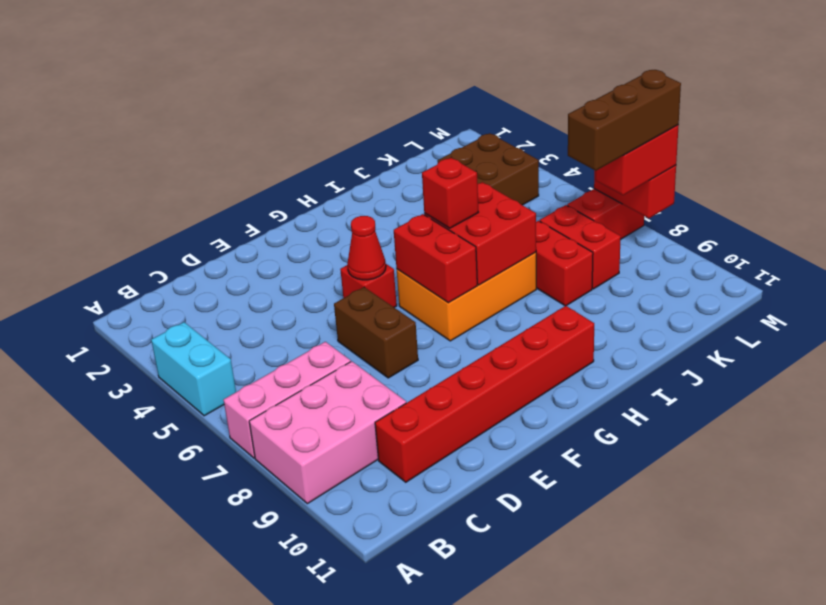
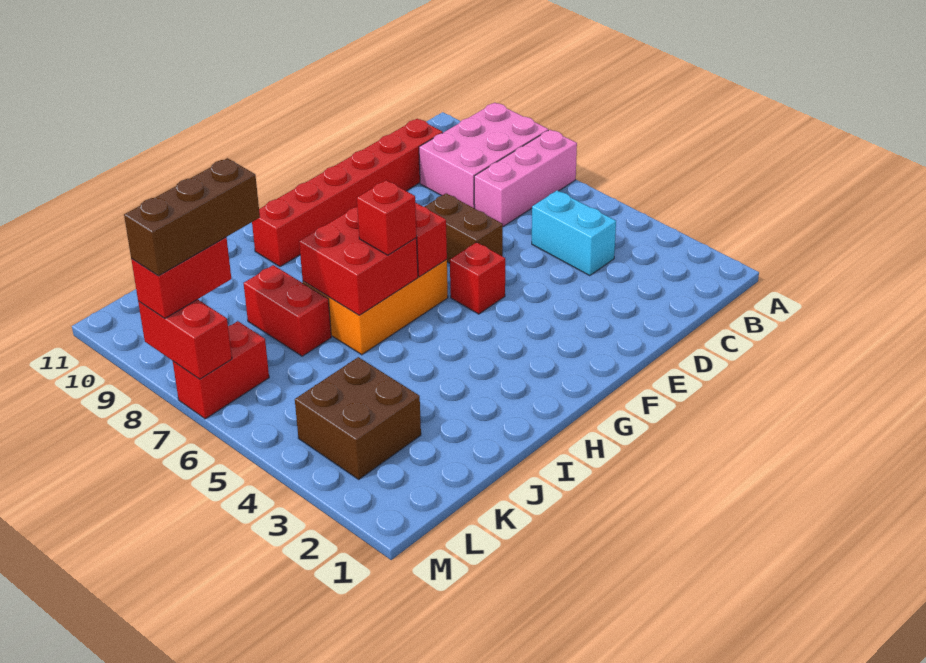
cyan 1x2 brick [151,322,236,416] -> cyan 1x2 brick moved to [532,191,616,276]
red 1x1 cone [347,216,386,280] -> none
red 1x2 brick [540,205,621,289] -> none

